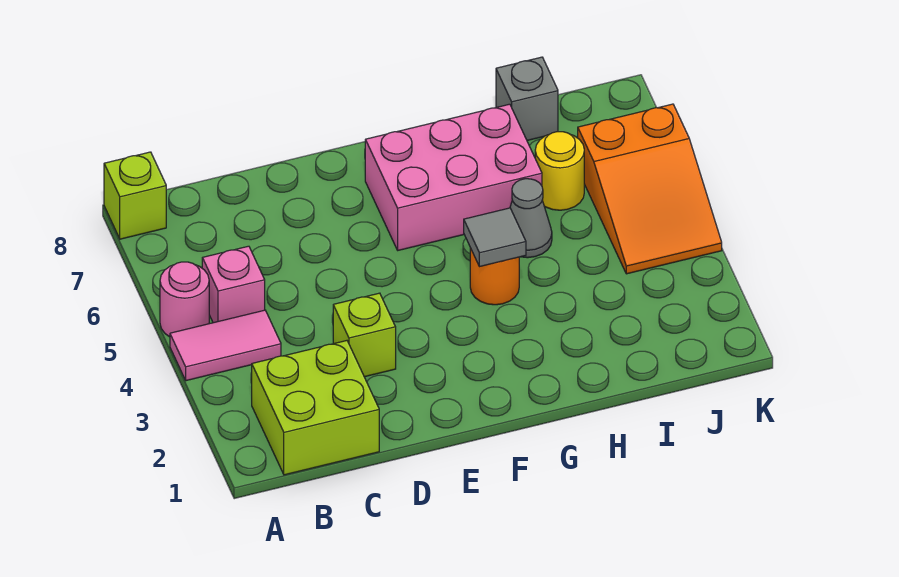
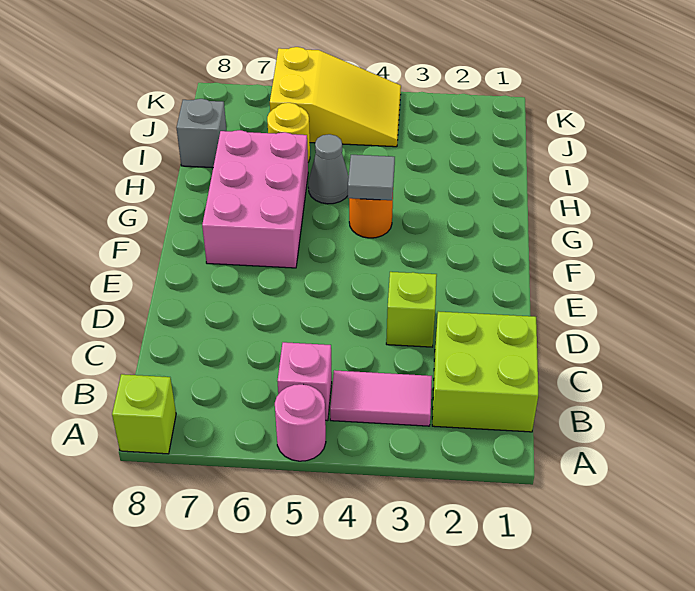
pink 1x2 tile [170,310,281,381] -> pink 1x2 tile turned to [330,370,432,426]
orange 2x3 slope [578,104,722,274] -> yellow 2x3 slope [270,47,401,147]

